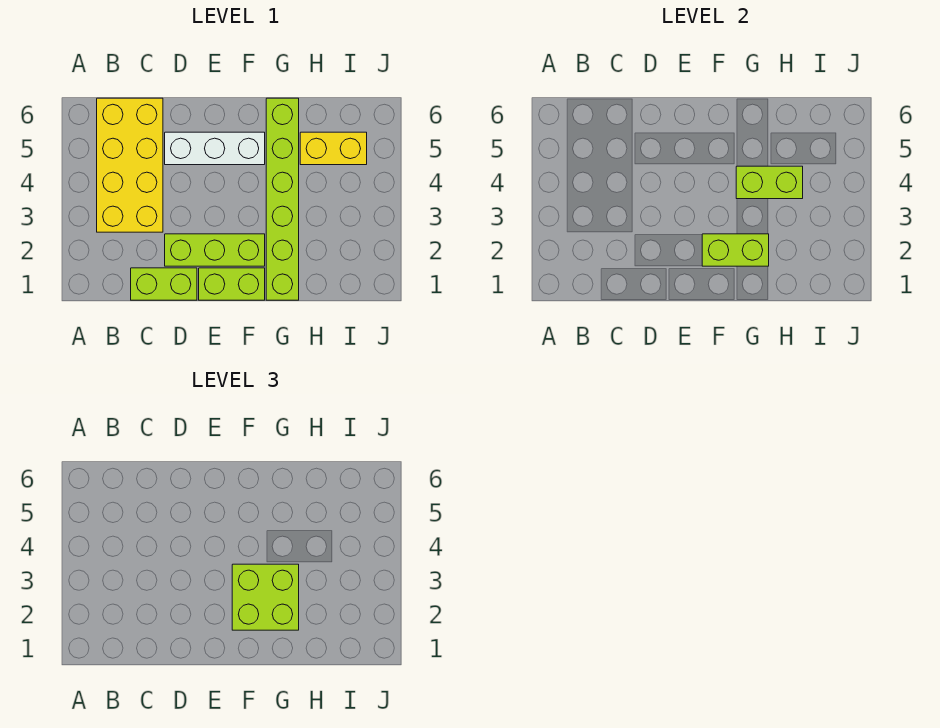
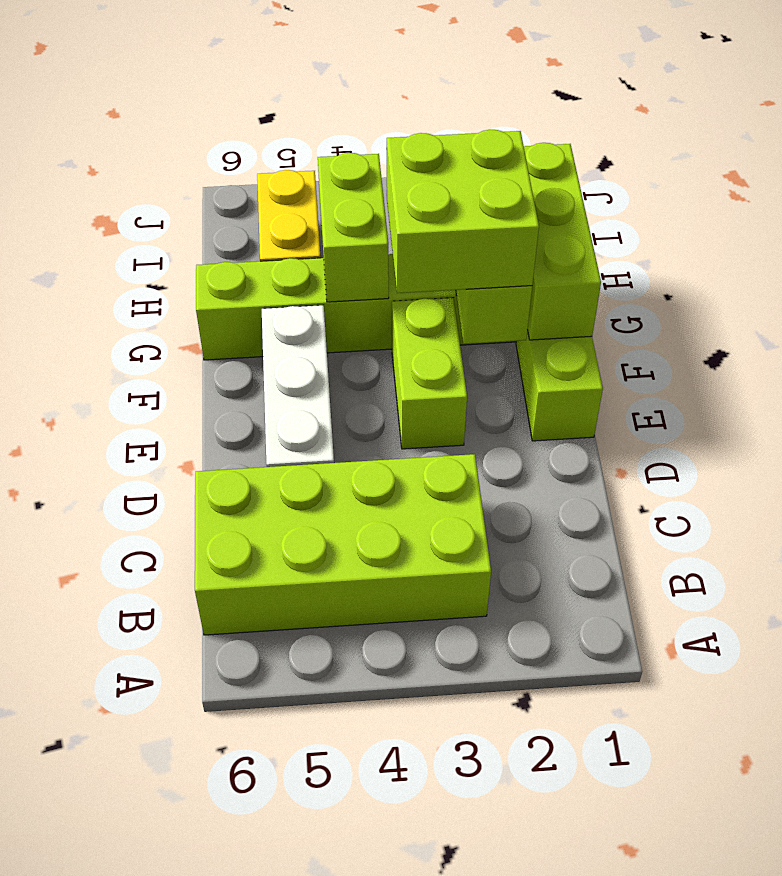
yellow 2x4 brick [97,98,163,232] -> lime 2x4 brick [195,454,491,635]
lime 1x2 brick [131,268,197,300] -> lime 1x2 brick moved to [392,298,467,449]
lime 1x3 brick [165,234,265,266] -> lime 1x3 brick moved to [524,143,601,340]

